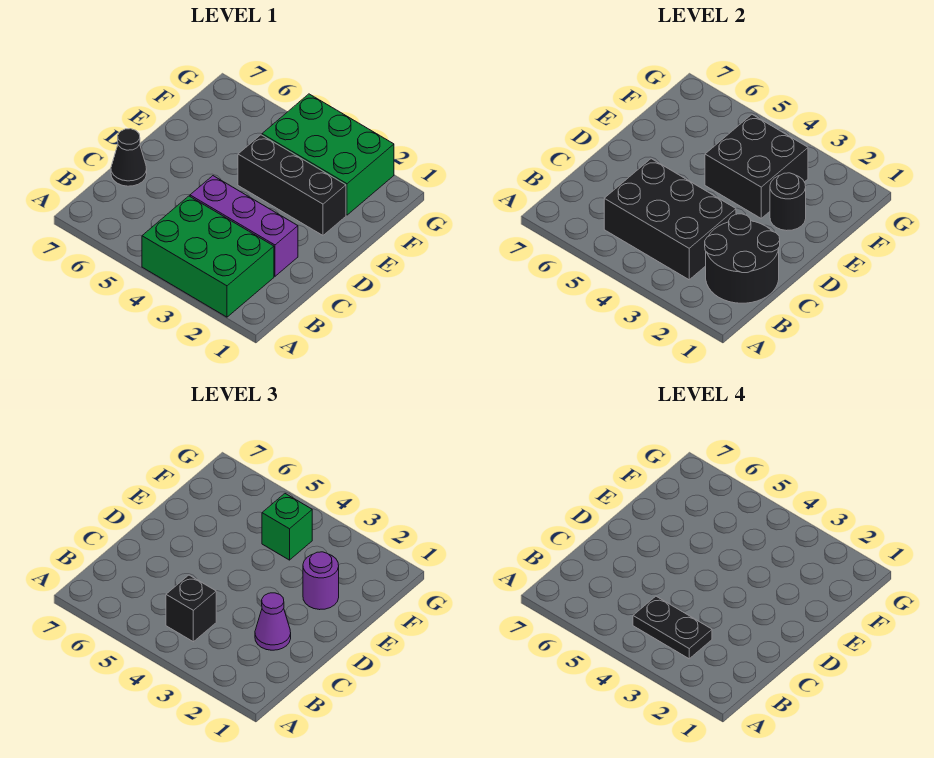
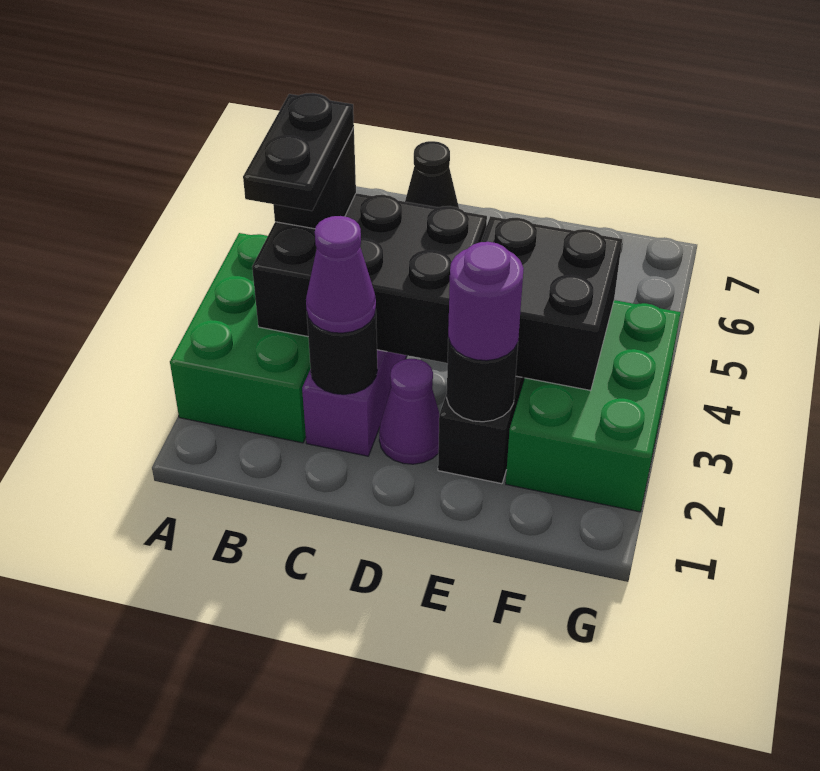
black 2x2 round brick [705,214,780,303] -> black 1x1 round brick [307,311,377,394]
black 2x3 brick [604,159,736,280] -> black 2x3 brick turned to [252,193,487,363]
none -> purple 1x1 cone [379,359,440,464]
green 1x1 brick [262,494,312,560] -> none

